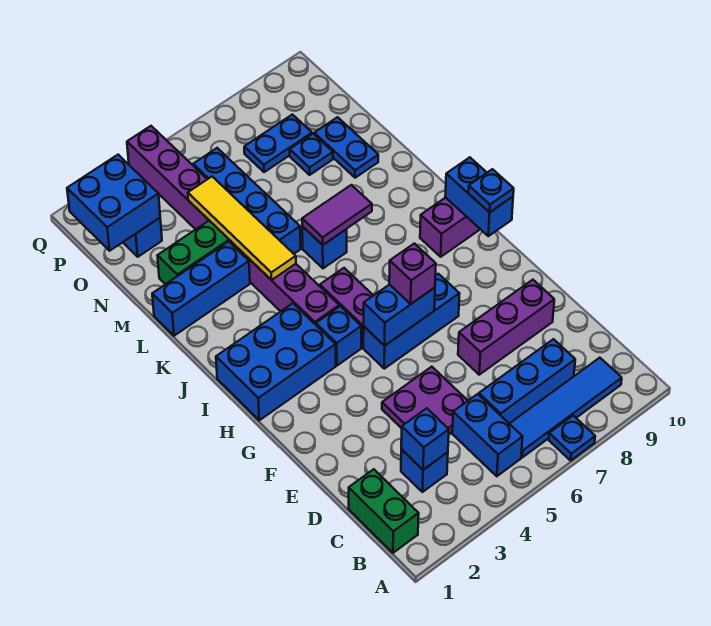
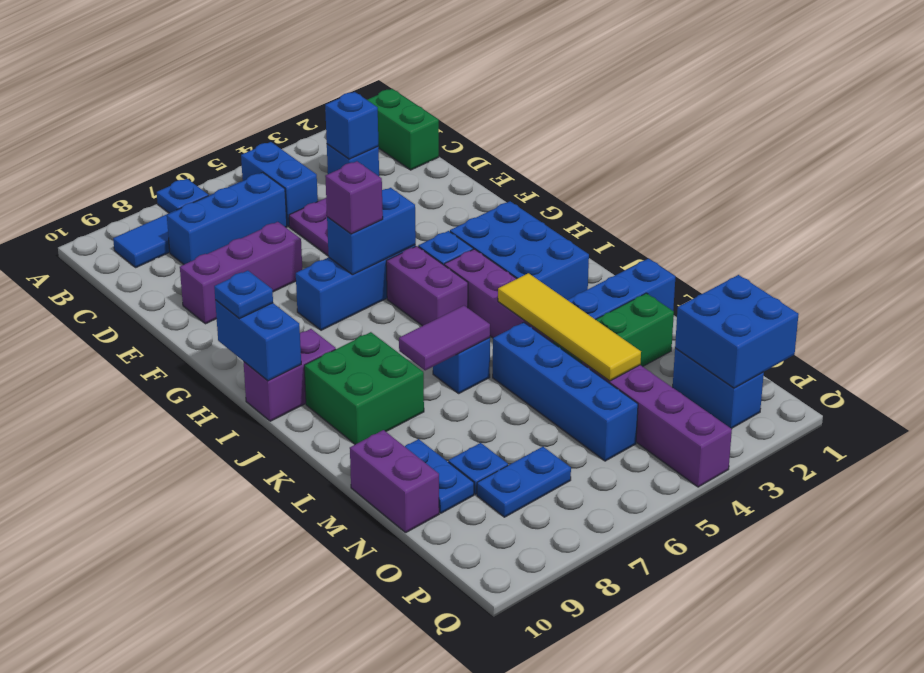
blue 2x3 brick [216,303,336,420] -> blue 2x3 brick turned to [450,201,589,300]
none -> green 2x2 brick [304,332,424,444]
none -> purple 1x2 brick [350,430,439,532]

